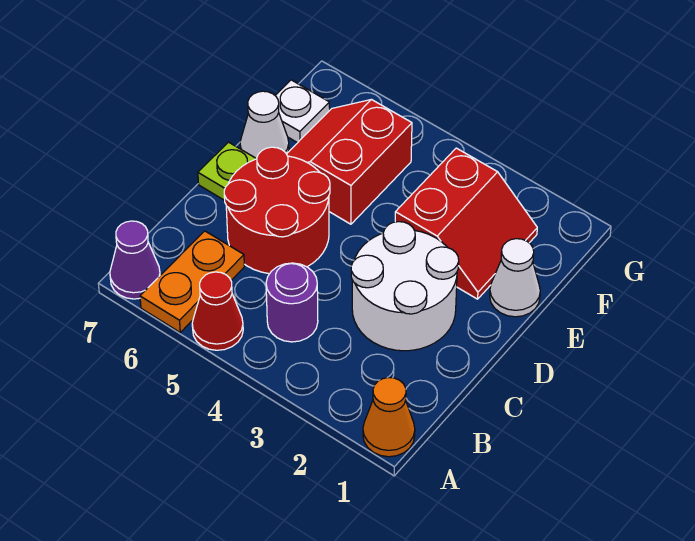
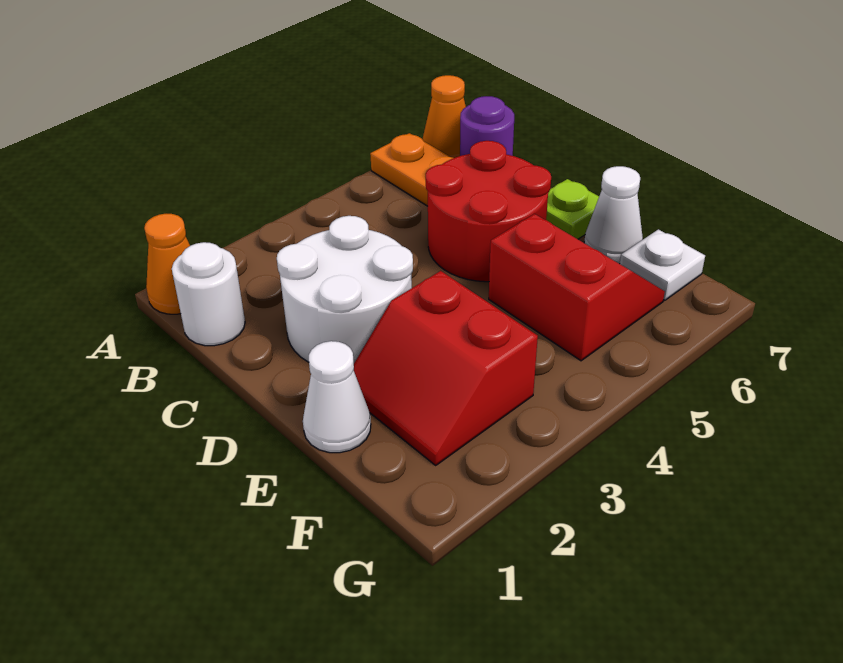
red 1x1 cone [192,272,243,350] -> none
purple 1x1 cone [110,221,160,299] -> orange 1x1 cone [423,75,466,158]
none -> white 1x1 round brick [172,242,245,346]
purple 1x1 round brick [266,263,318,342] -> purple 1x1 round brick moved to [460,96,514,156]

